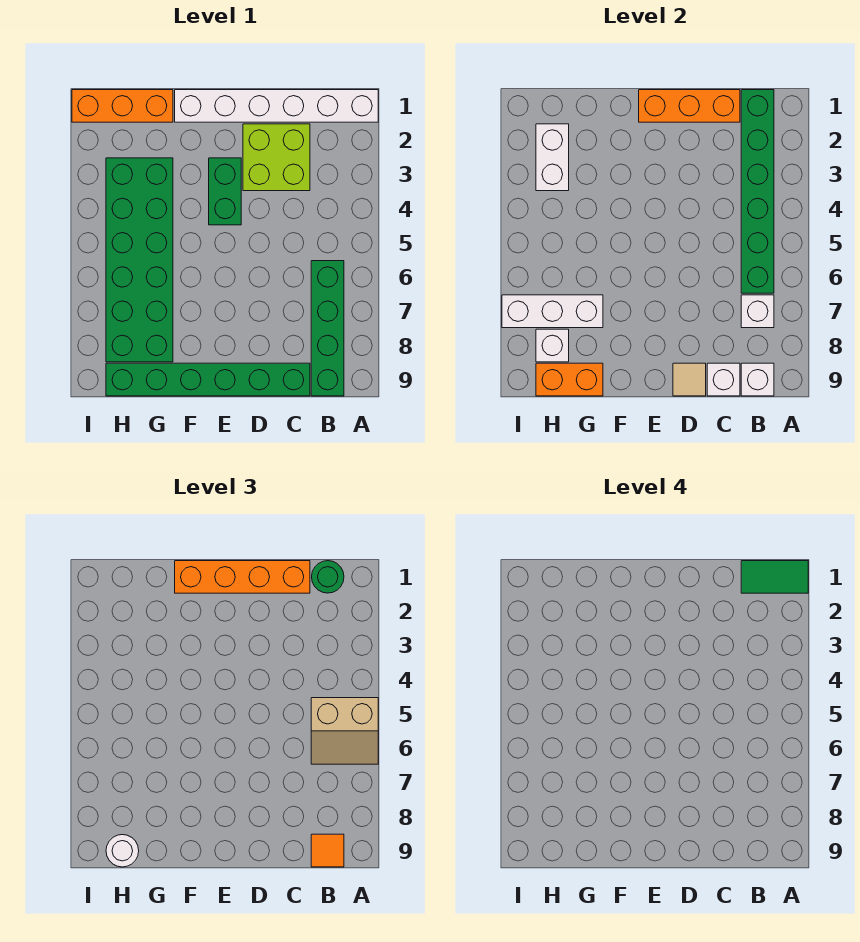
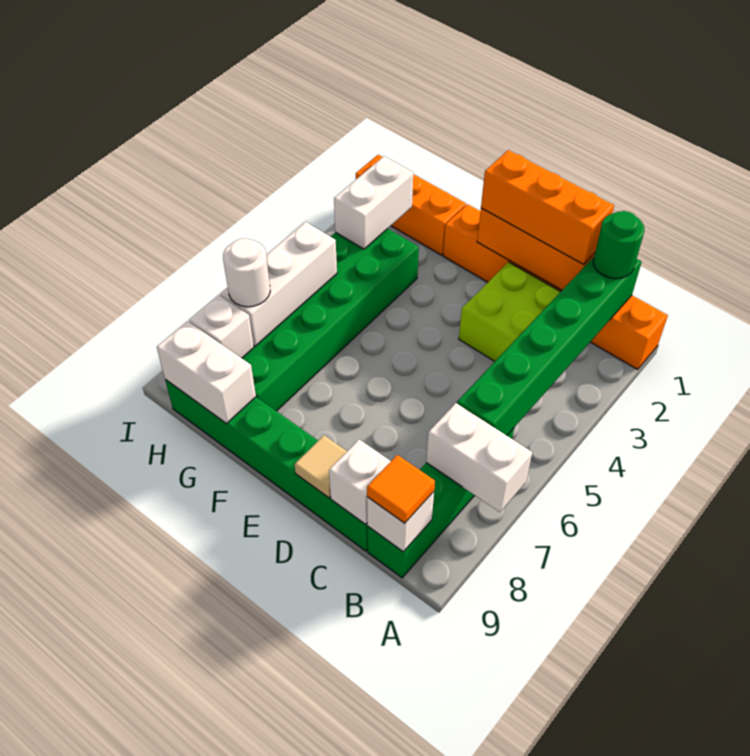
white 1x6 brick [175,90,378,122] -> orange 1x6 brick [443,204,668,370]
green 1x2 tile [741,561,808,593] -> none
tan 2x2 slope [311,698,378,764] -> none
white 1x1 brick [741,295,774,328] -> white 1x2 brick [426,403,532,512]
orange 1x4 brick [175,561,310,593] -> orange 1x3 brick [481,150,614,264]
green 1x2 brick [209,158,241,225] -> none
white 1x3 brick [502,295,603,328] -> white 1x3 brick turned to [220,222,337,346]
orange 1x2 brick [536,363,603,396] -> white 1x2 brick [157,321,256,424]
white 1x1 round brick [106,835,139,867] -> white 1x1 round brick moved to [223,239,270,307]

